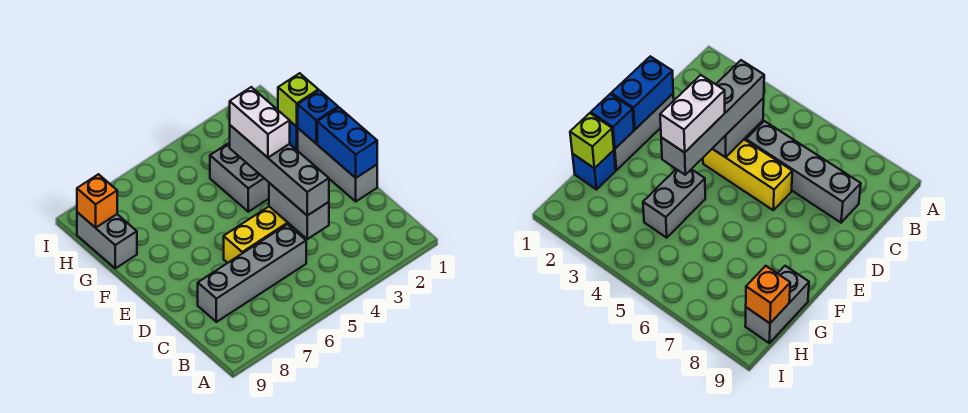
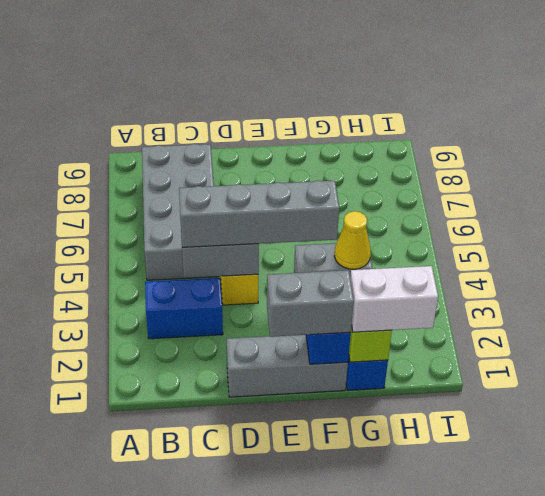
grey 1x4 brick [198,224,306,322] -> grey 2x4 brick [142,144,218,280]
blue 1x2 brick [317,108,377,178] -> blue 1x2 brick moved to [145,278,223,339]
white 1x2 brick [230,87,290,157] -> white 1x2 brick moved to [350,266,438,332]
none -> yellow 1x1 cone [334,211,371,269]
grey 1x2 brick [77,212,137,268] -> grey 1x2 brick moved to [267,270,354,337]
orange 1x1 brick [77,174,117,228] -> none

